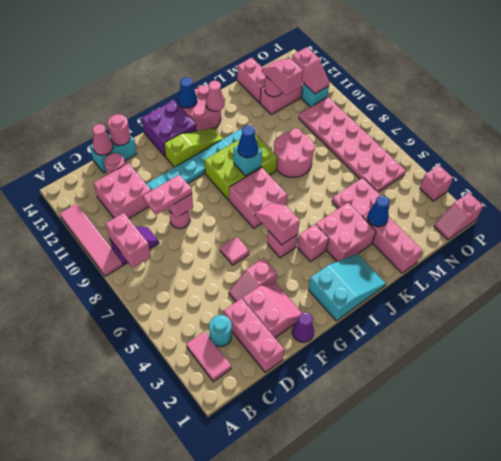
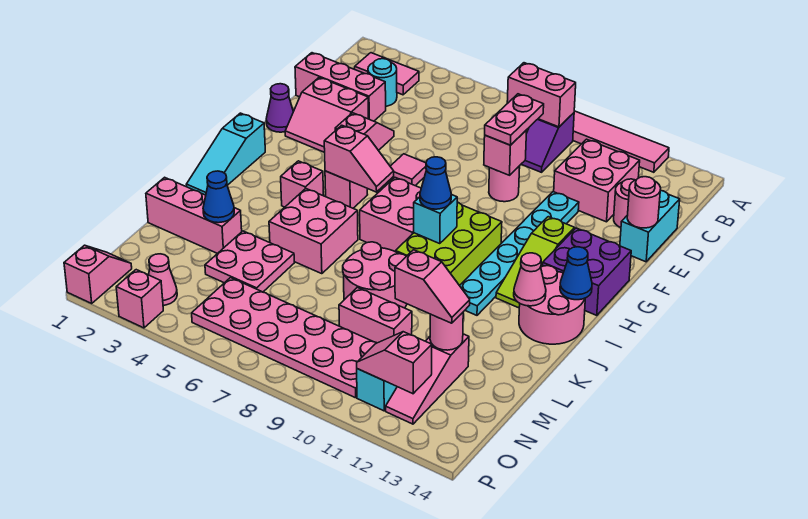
pink 1x1 cone [93,124,113,155] -> pink 1x1 cone moved to [149,254,177,305]
cyan 2x3 slope [308,254,386,321] -> cyan 1x3 slope [186,113,265,195]
pink 2x2 brick [316,203,376,262] -> pink 2x2 brick moved to [269,189,358,274]
pink 1x2 brick [237,58,265,103] -> pink 1x2 brick moved to [339,287,412,343]

